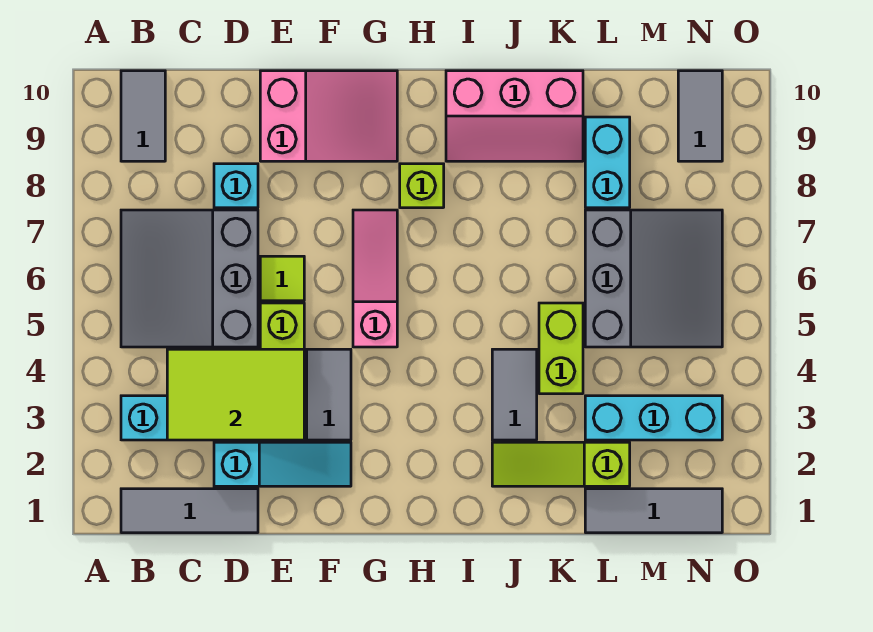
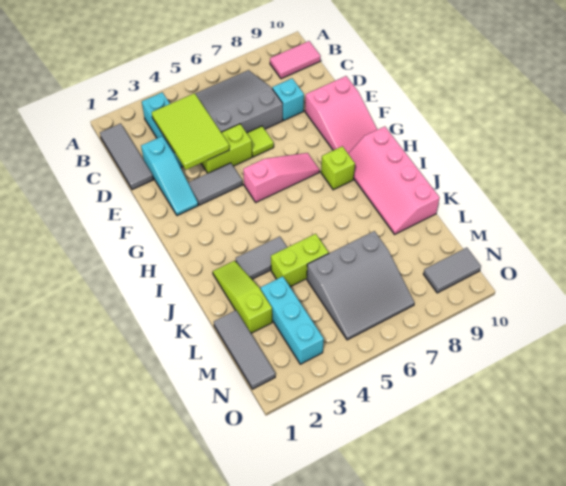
grey 1x2 tile [121,71,165,161] -> pink 1x2 tile [270,41,320,79]
pink 2x3 slope [446,71,583,161] -> pink 2x4 slope [348,126,440,234]
cyan 1x2 brick [585,117,630,208] -> none

